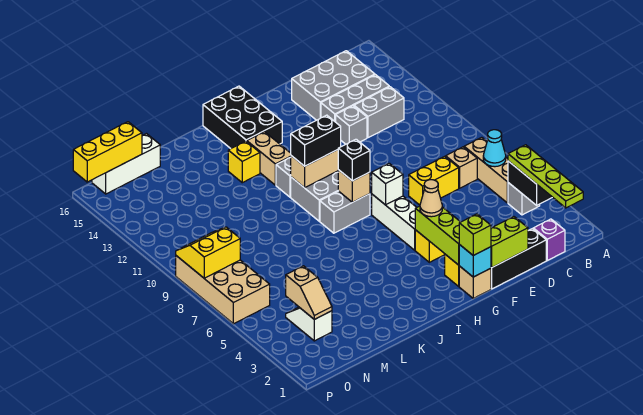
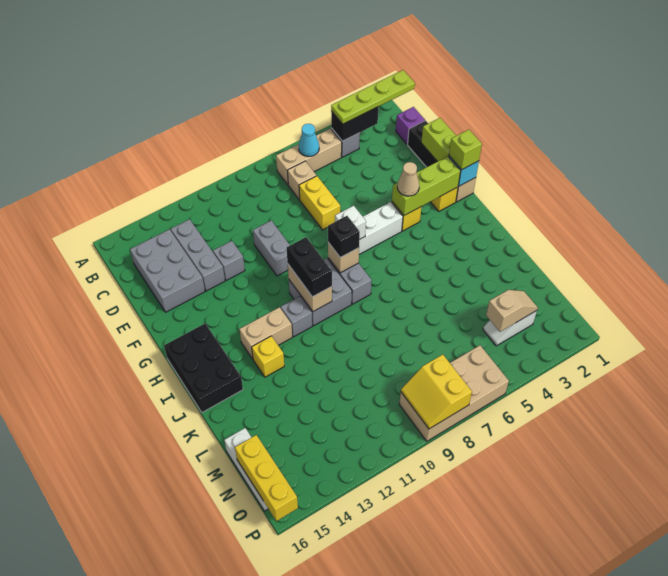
grey 1x2 brick [354,87,404,138] -> grey 1x2 brick moved to [253,221,290,276]
black 2x3 brick [203,86,282,148] -> black 2x3 brick turned to [164,323,243,412]

